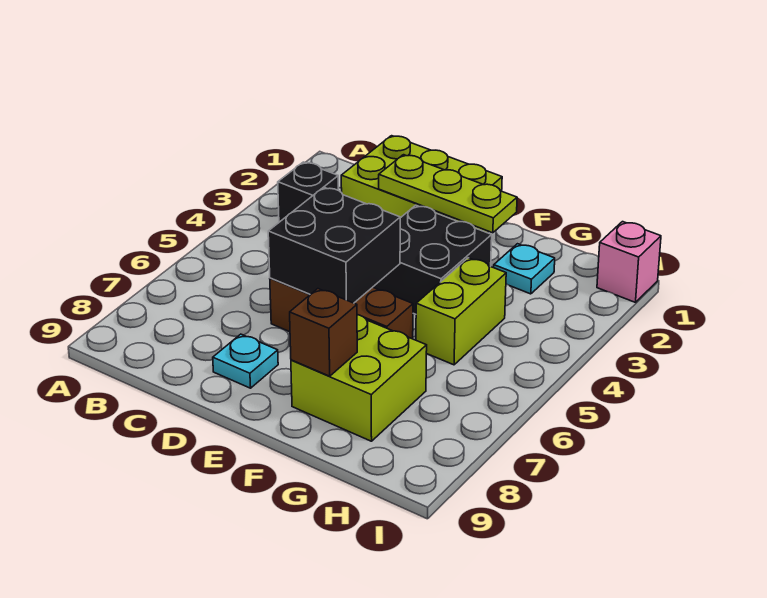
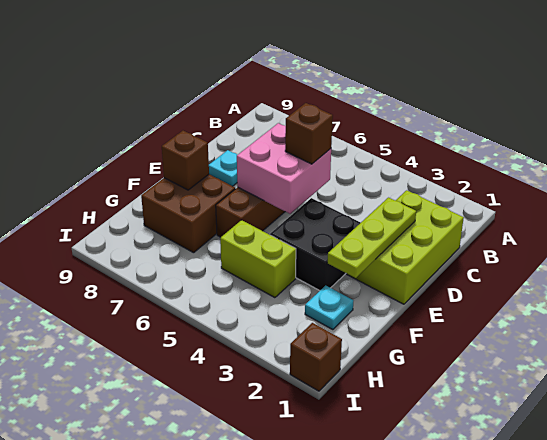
black 1x1 brick [278,162,338,222] -> none
black 2x2 brick [268,187,400,303] -> pink 2x2 brick [237,123,331,214]
none -> brown 1x1 brick [285,103,333,164]
lime 2x2 brick [291,315,427,441] -> brown 2x2 brick [141,174,235,253]
pink 1x1 brick [597,222,661,302] -> brown 1x1 brick [290,323,342,391]

